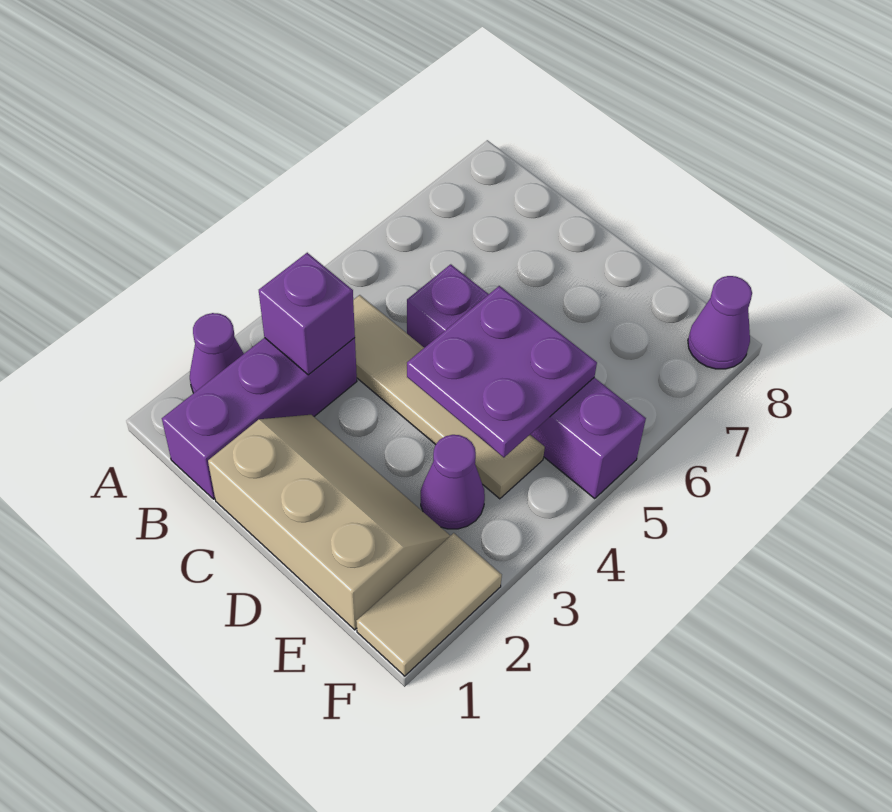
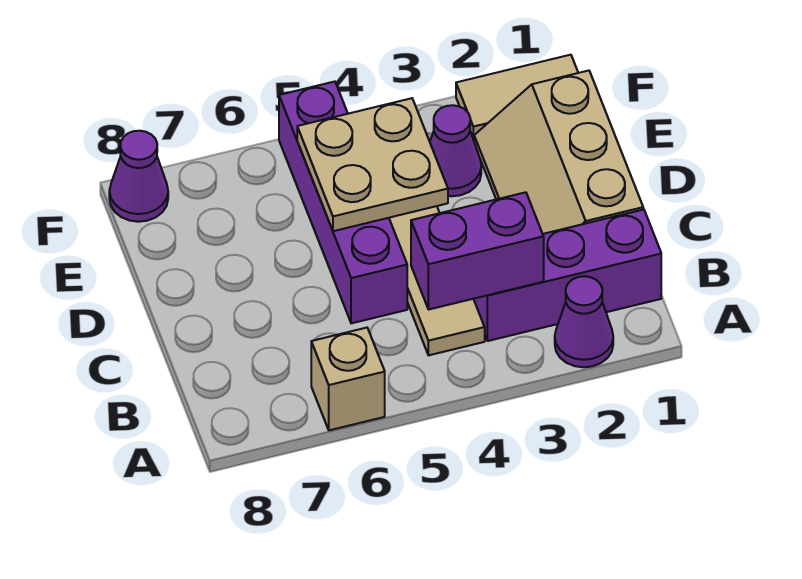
none -> tan 1x1 brick [311,328,385,430]
purple 1x1 brick [259,253,355,375] -> purple 1x2 brick [411,192,544,309]
purple 2x2 plate [407,286,597,458] -> tan 2x2 plate [297,98,448,231]

